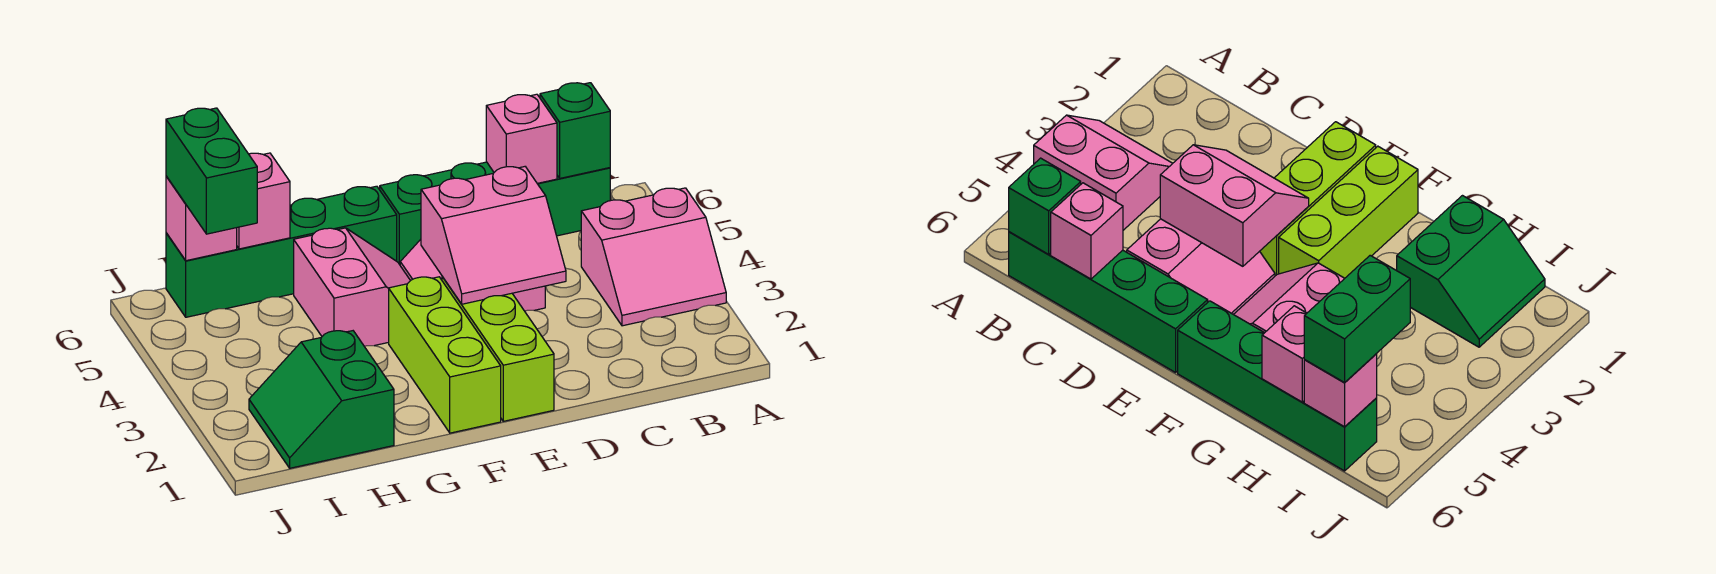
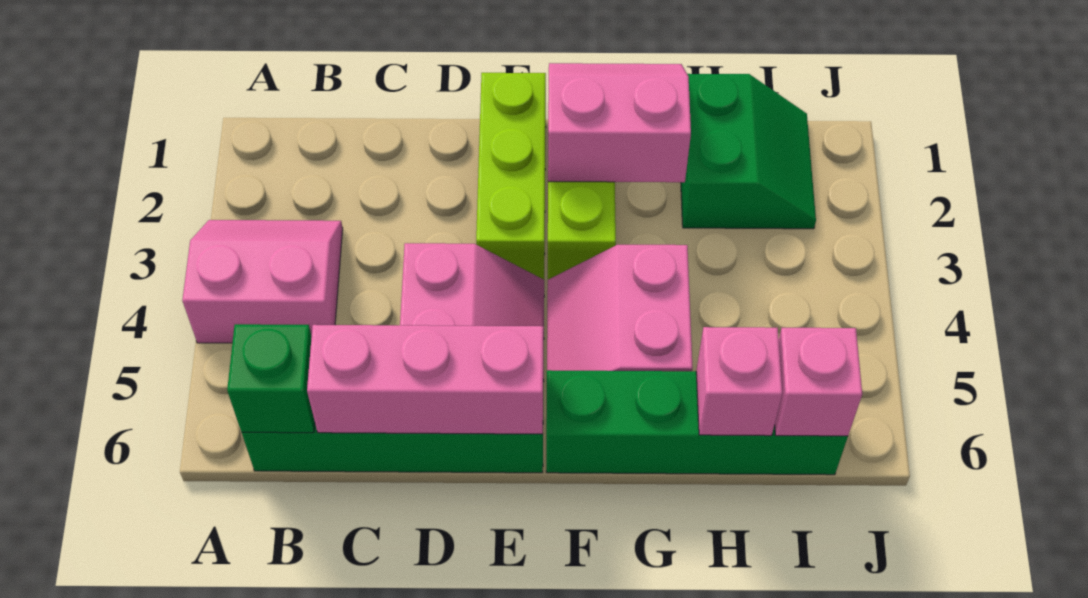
pink 1x1 brick [486,94,557,183] -> pink 1x3 brick [307,325,543,434]
pink 2x2 slope [421,167,566,304] -> pink 2x2 slope moved to [548,63,691,182]
green 1x2 brick [166,108,257,234] -> none

